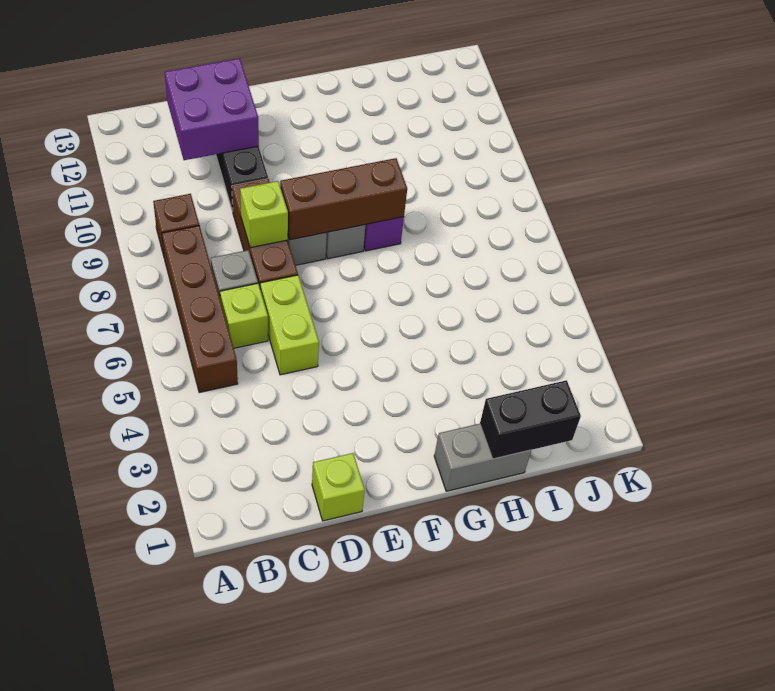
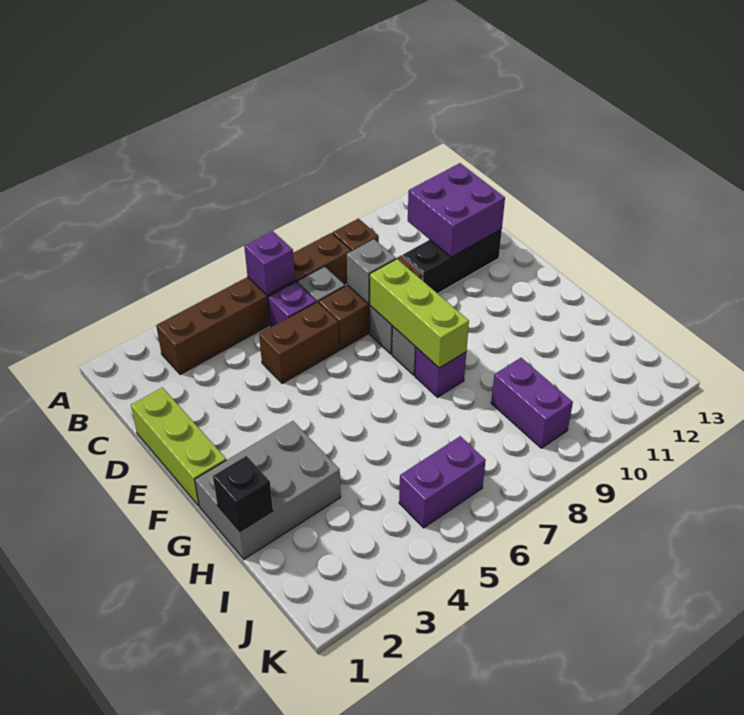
brown 1x4 brick [162,226,238,393] -> brown 1x6 brick [156,233,351,374]
none -> purple 1x1 brick [244,231,295,295]
lime 1x1 brick [220,283,268,348] -> purple 1x1 brick [268,282,316,327]
lime 1x1 brick [312,453,365,521] -> lime 1x3 brick [131,387,226,506]
lime 1x2 brick [260,275,319,375] -> brown 1x2 brick [259,302,339,383]
lime 1x1 brick [240,181,288,248] -> grey 1x1 brick [347,239,396,304]
brown 1x3 brick [280,158,407,240] -> lime 1x3 brick [369,259,469,368]
grey 1x2 brick [434,424,531,491] -> grey 2x3 brick [195,421,341,559]
black 1x2 brick [480,380,581,459] -> black 1x1 brick [213,456,273,531]
none -> purple 1x2 brick [491,358,573,448]
none -> purple 1x2 brick [399,436,486,528]

